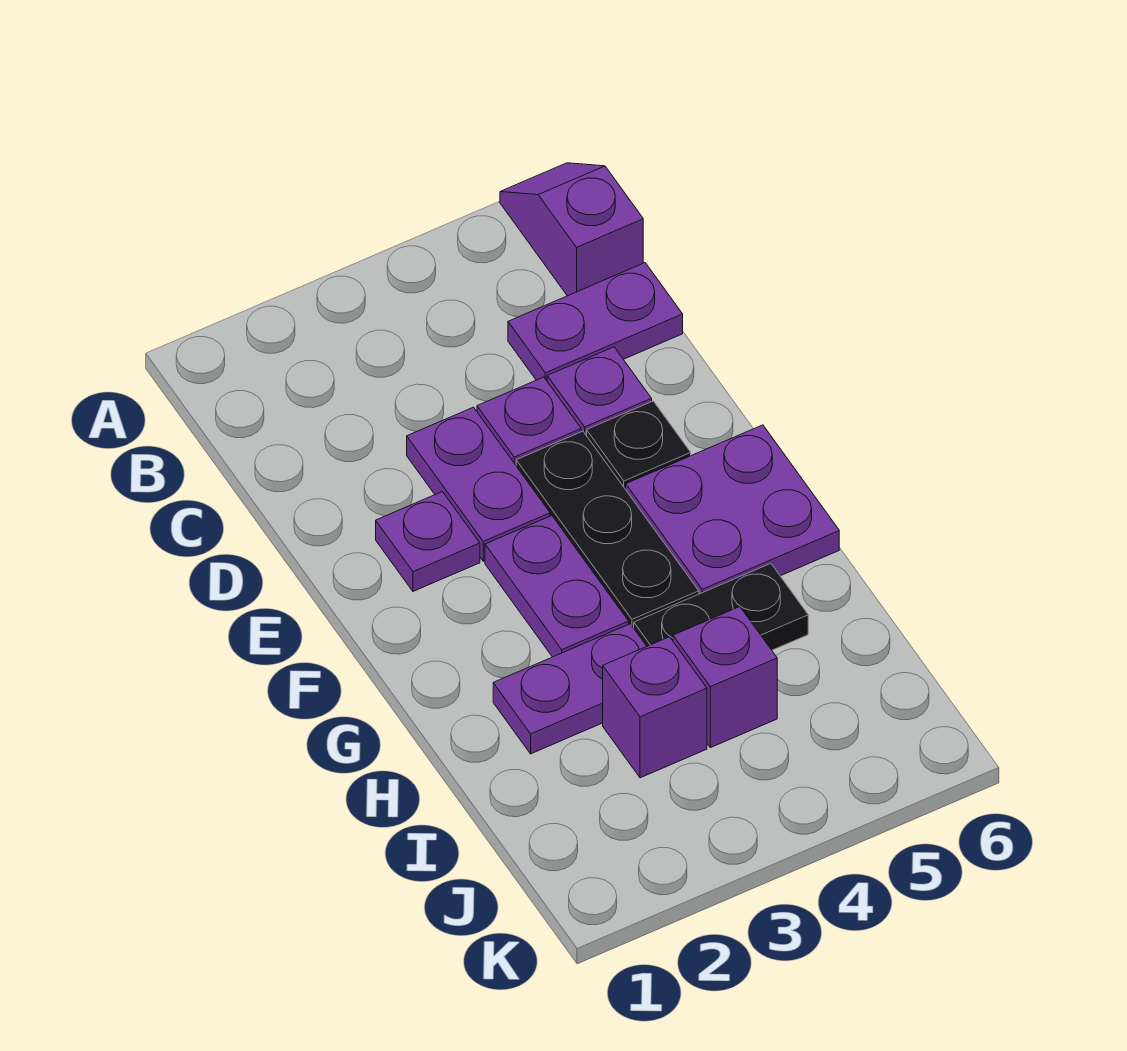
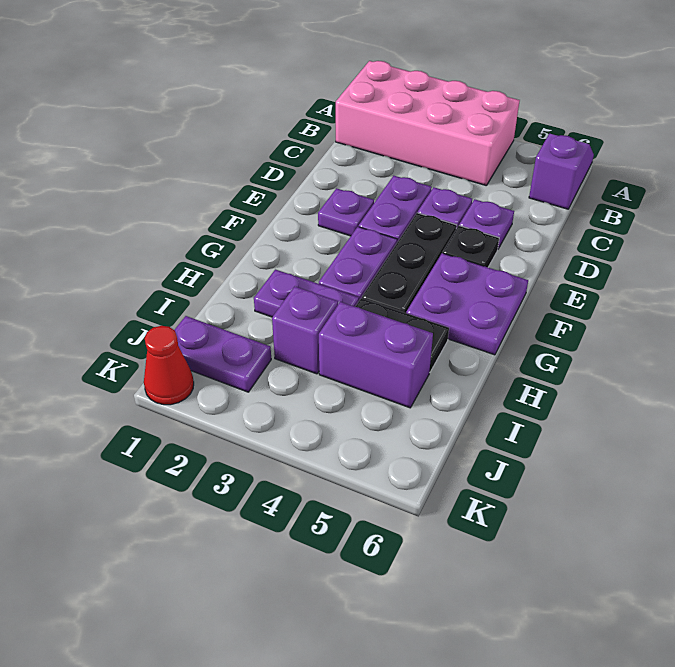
none -> pink 2x4 brick [336,61,520,186]
purple 1x2 plate [508,263,683,381] -> purple 1x2 plate moved to [175,316,271,392]
purple 1x1 brick [673,607,777,748] -> purple 1x2 brick [319,302,433,408]
none -> red 1x1 cone [144,326,194,405]

